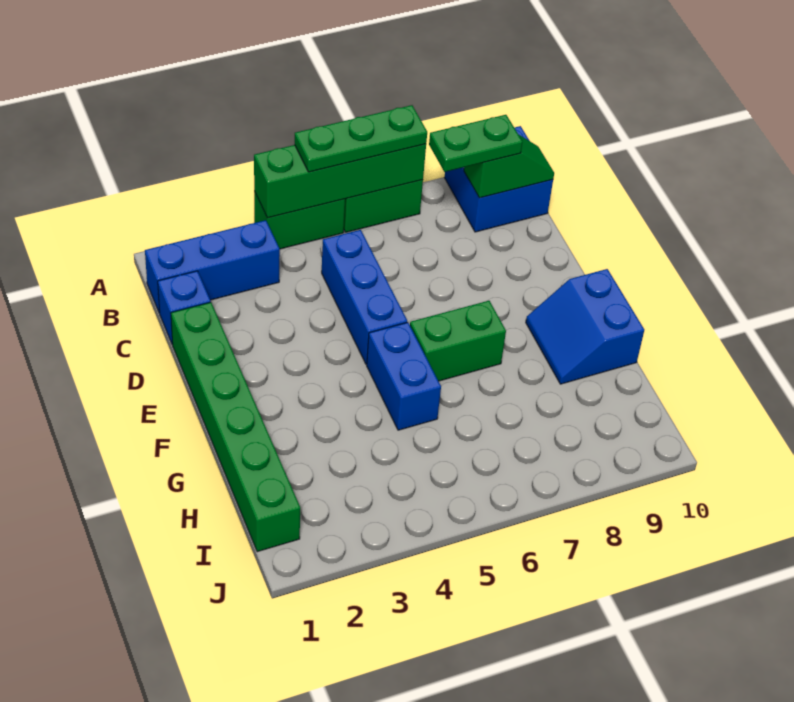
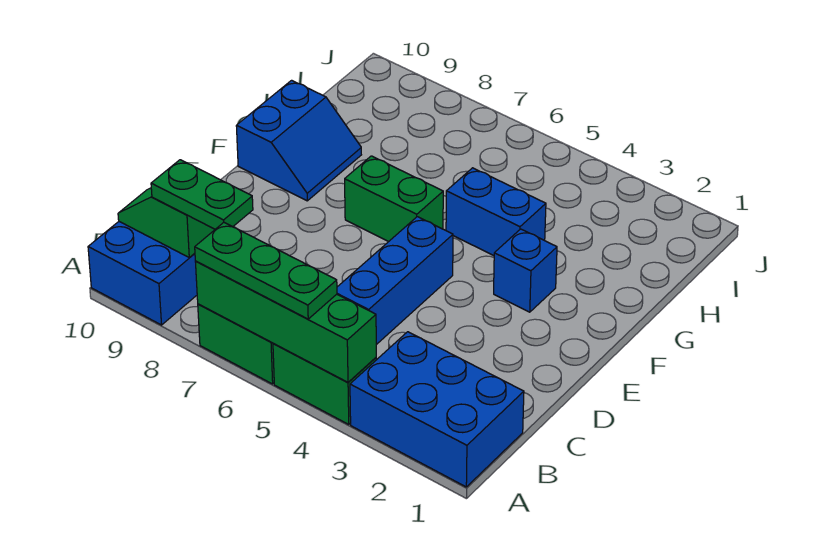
blue 1x3 brick [145,220,280,313] -> blue 2x3 brick [350,332,524,487]
blue 1x1 brick [158,271,211,345] -> blue 1x1 brick moved to [494,229,557,312]
green 1x6 brick [171,302,300,552] -> none
blue 1x2 brick [367,322,441,430] -> blue 1x2 brick turned to [446,168,546,256]

